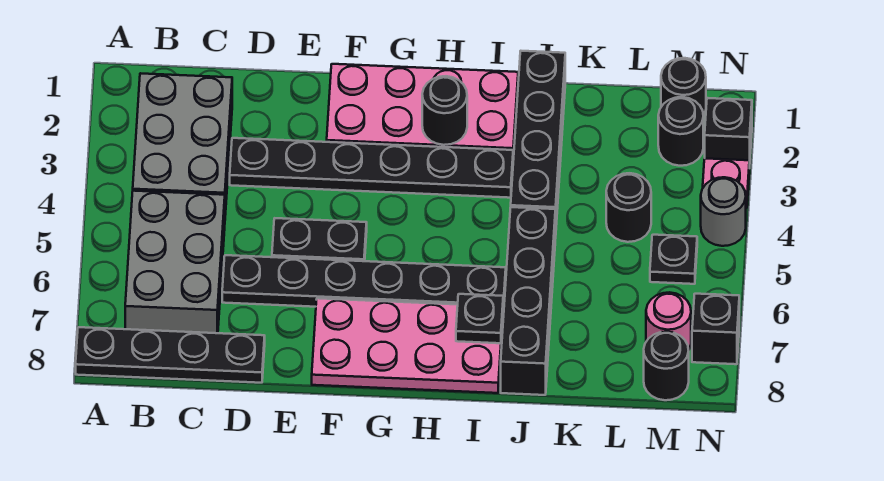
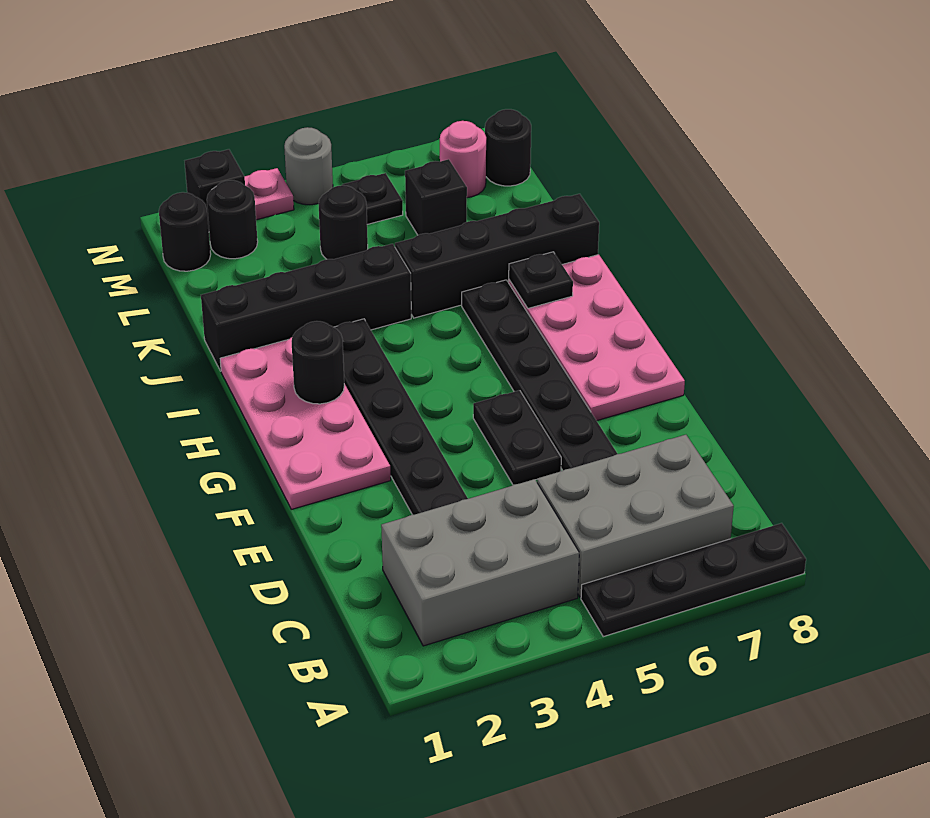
black 1x4 plate [76,327,265,383] -> black 1x4 plate turned to [581,523,806,637]
black 1x1 brick [692,294,739,364] -> black 1x1 brick moved to [405,159,467,235]

